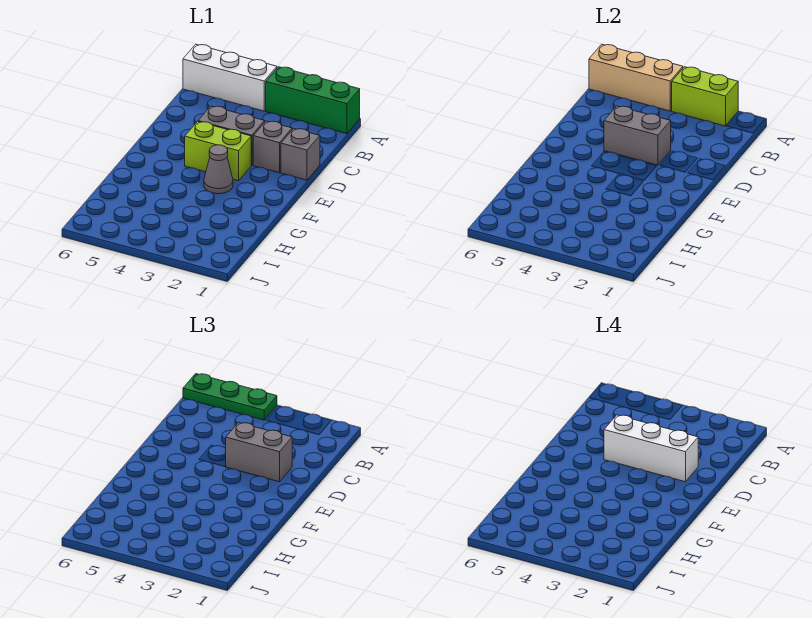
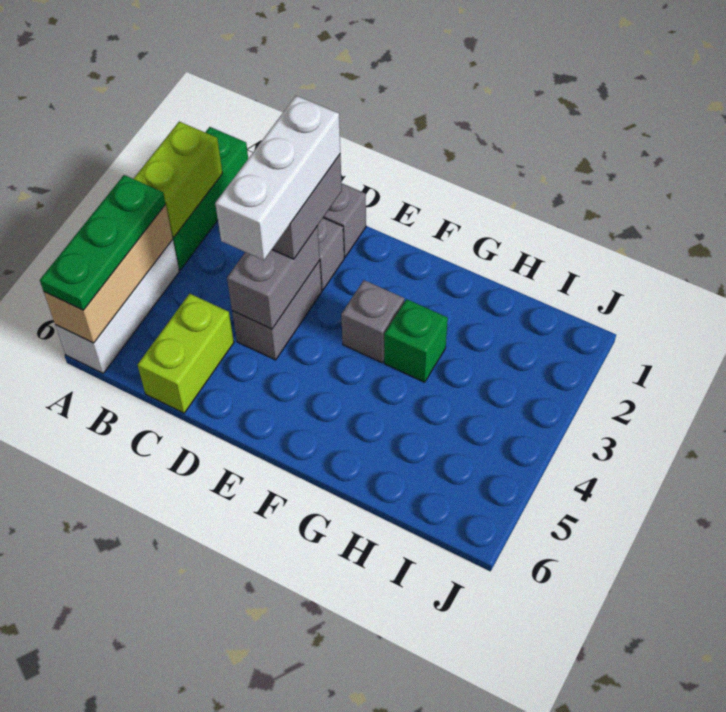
lime 1x2 brick [185,121,251,181] -> lime 1x2 brick moved to [138,294,234,413]
grey 1x1 cone [204,145,233,194] -> grey 1x1 brick [341,280,404,363]
none -> green 1x1 brick [384,299,448,382]

